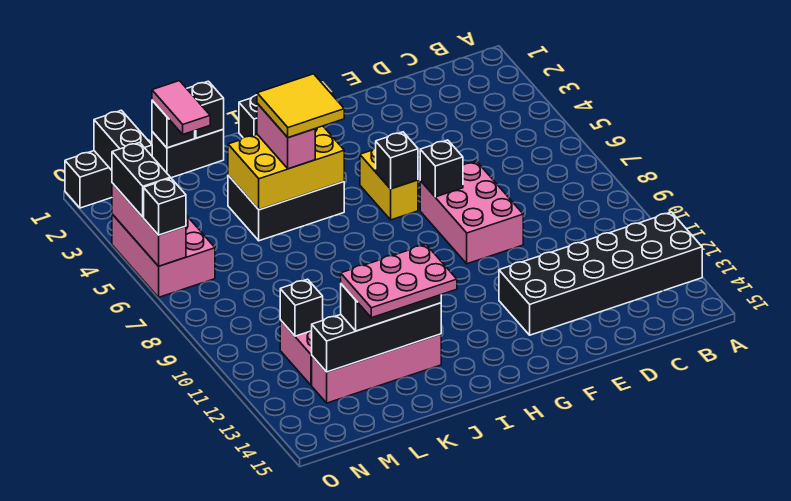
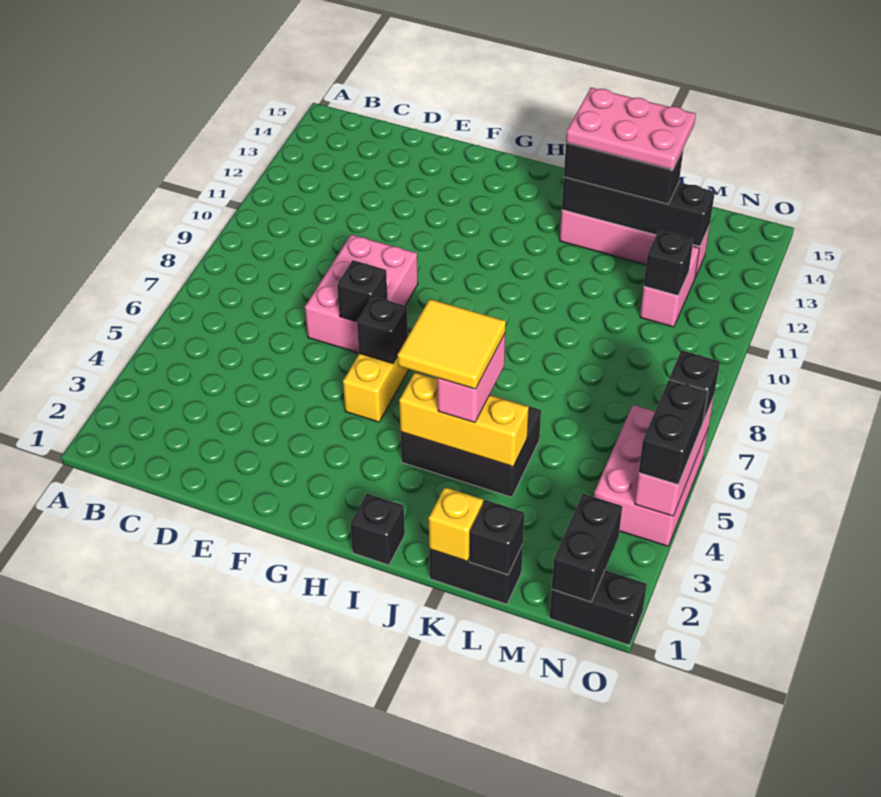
black 2x6 brick [499,212,702,335] -> none
yellow 2x3 brick [228,126,344,210] -> yellow 1x3 brick [399,373,529,467]
black 1x1 brick [187,81,224,138] -> yellow 1x1 brick [429,487,483,561]
pink 1x2 tile [152,81,210,134] -> none

